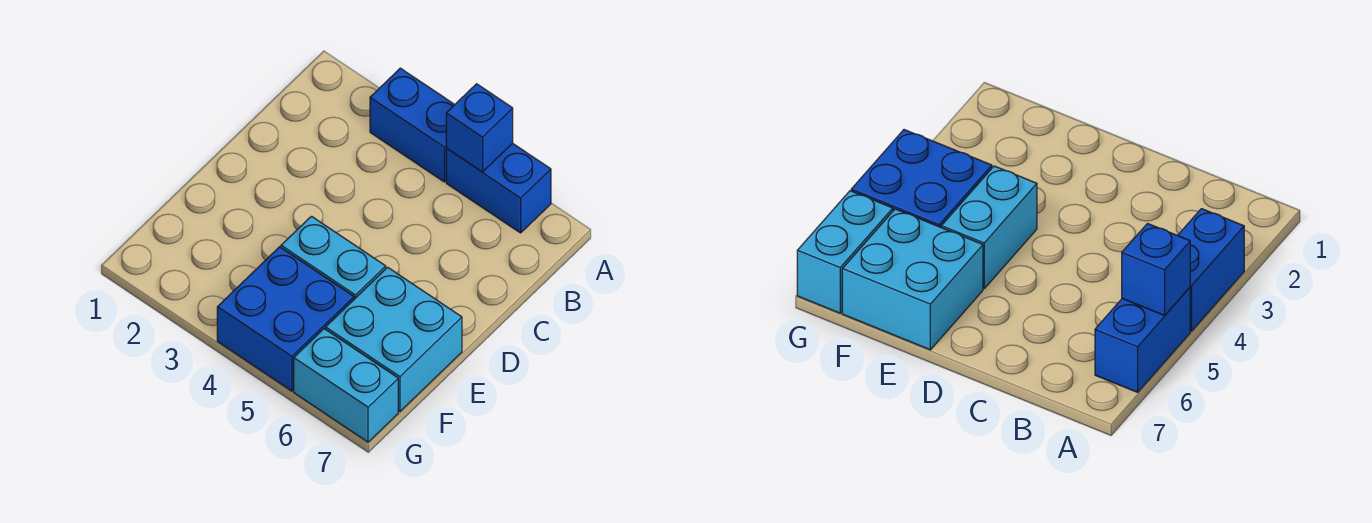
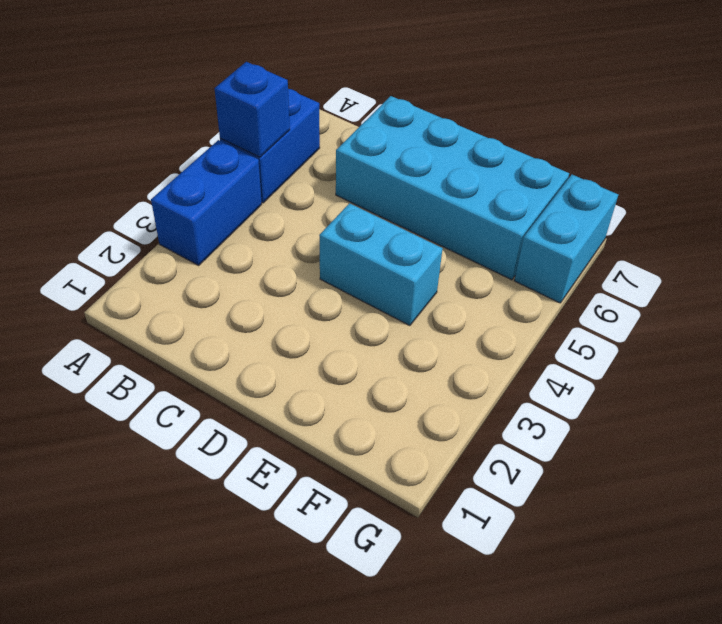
cyan 1x2 brick [281,216,386,299] -> cyan 1x2 brick turned to [319,203,443,326]
cyan 2x2 brick [326,267,462,412] -> cyan 2x4 brick [336,96,569,280]
blue 2x2 brick [217,247,354,391] -> none

